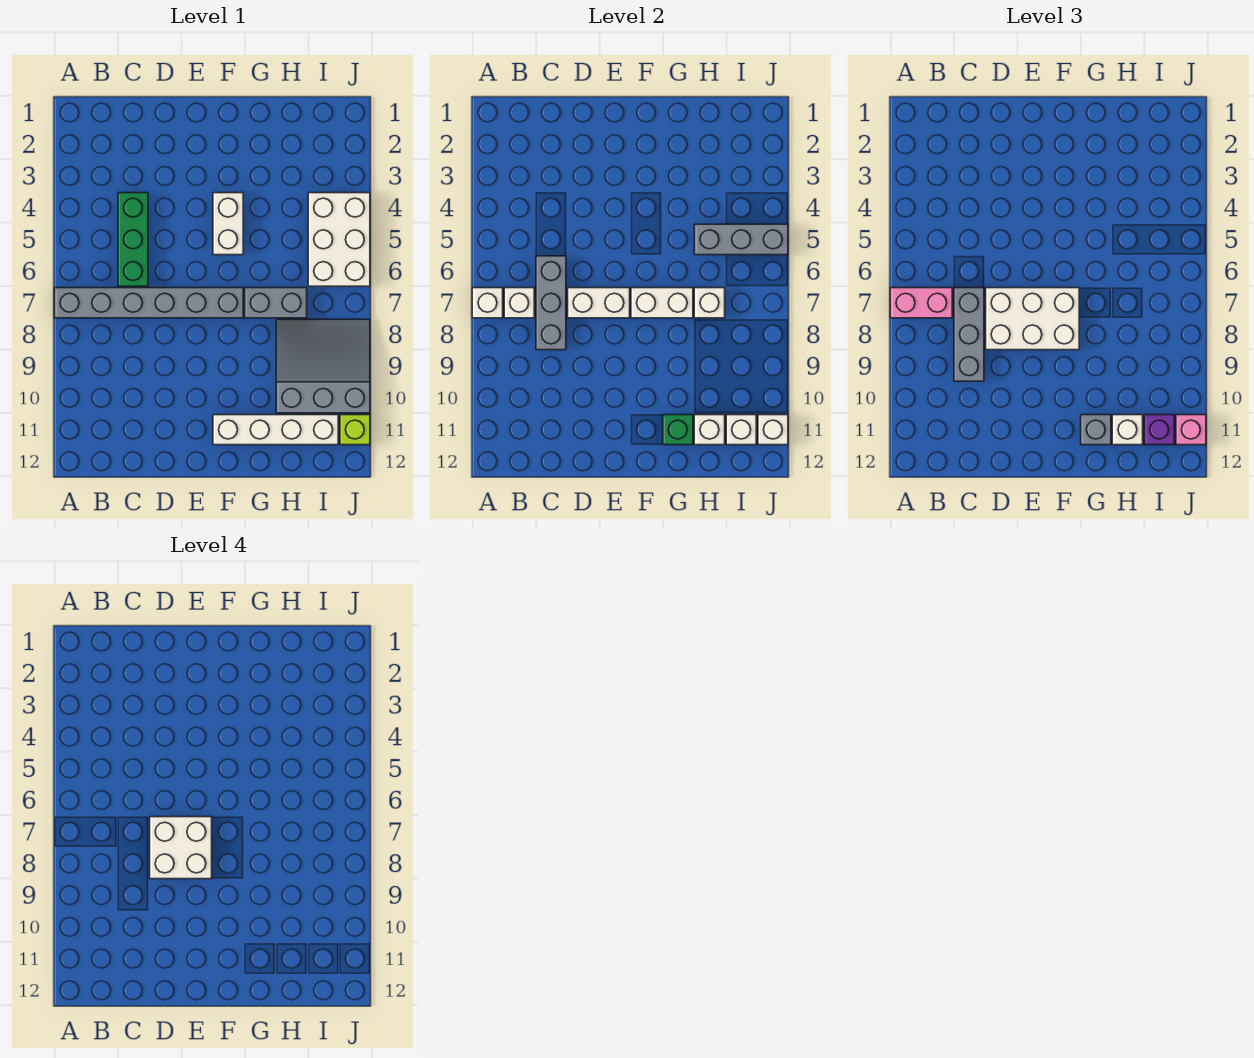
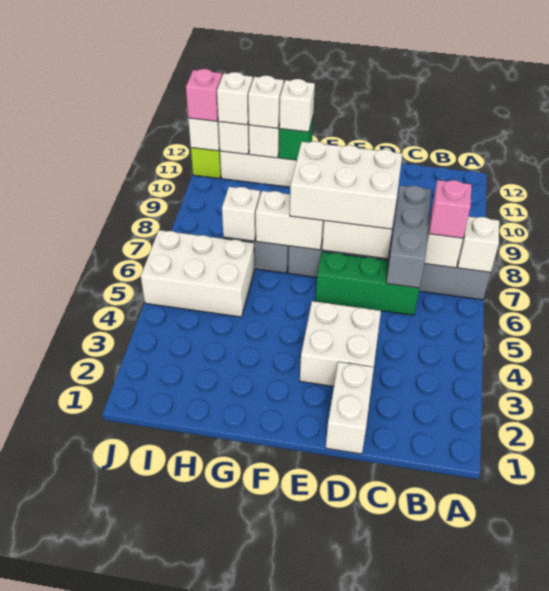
pink 1x2 brick [890,288,952,318] -> pink 1x1 brick [429,180,471,238]
green 1x3 brick [118,193,148,286] -> green 1x3 brick turned to [315,252,419,315]
grey 1x3 brick [954,288,984,381] -> none
white 2x2 brick [150,817,212,879] -> white 2x2 brick moved to [300,301,381,386]
white 1x2 brick [213,193,243,255] -> white 1x2 brick moved to [326,362,374,454]
grey 1x1 brick [1081,415,1111,445] -> white 1x1 brick [279,79,315,132]
grey 1x3 brick [694,224,788,255] -> none
grey 3x3 slope [276,319,370,413] -> none
white 2x3 brick [308,193,370,286] -> white 2x3 brick turned to [141,230,254,317]
purple 1x1 brick [1144,415,1174,445] -> white 1x1 brick [217,72,253,125]

